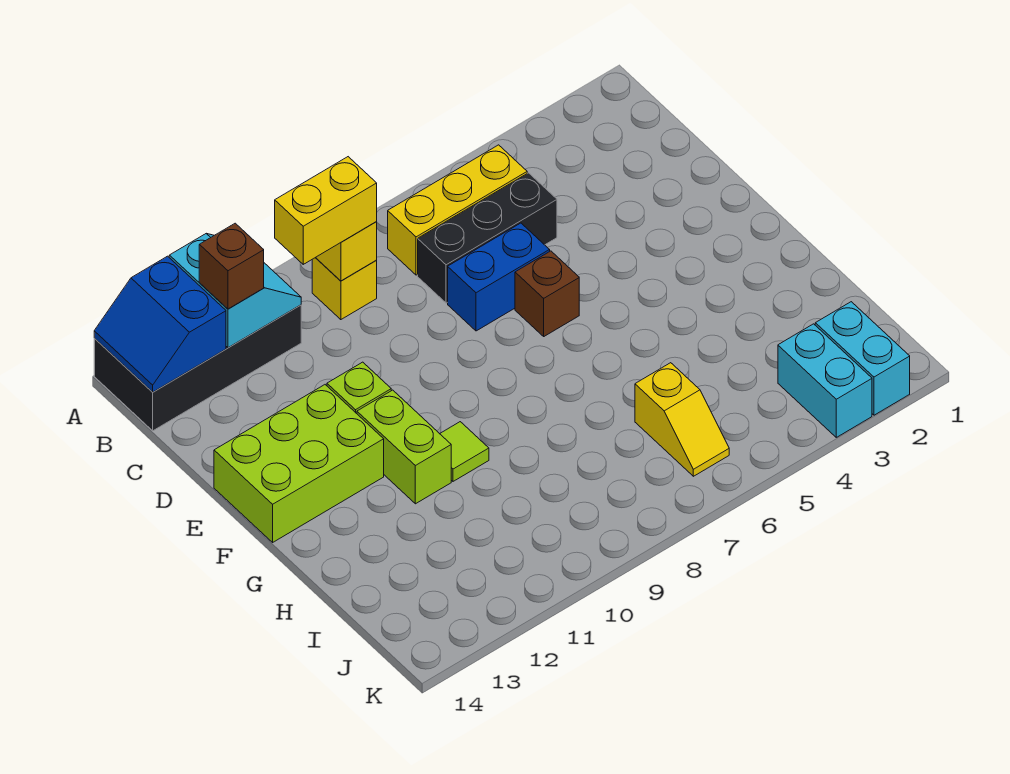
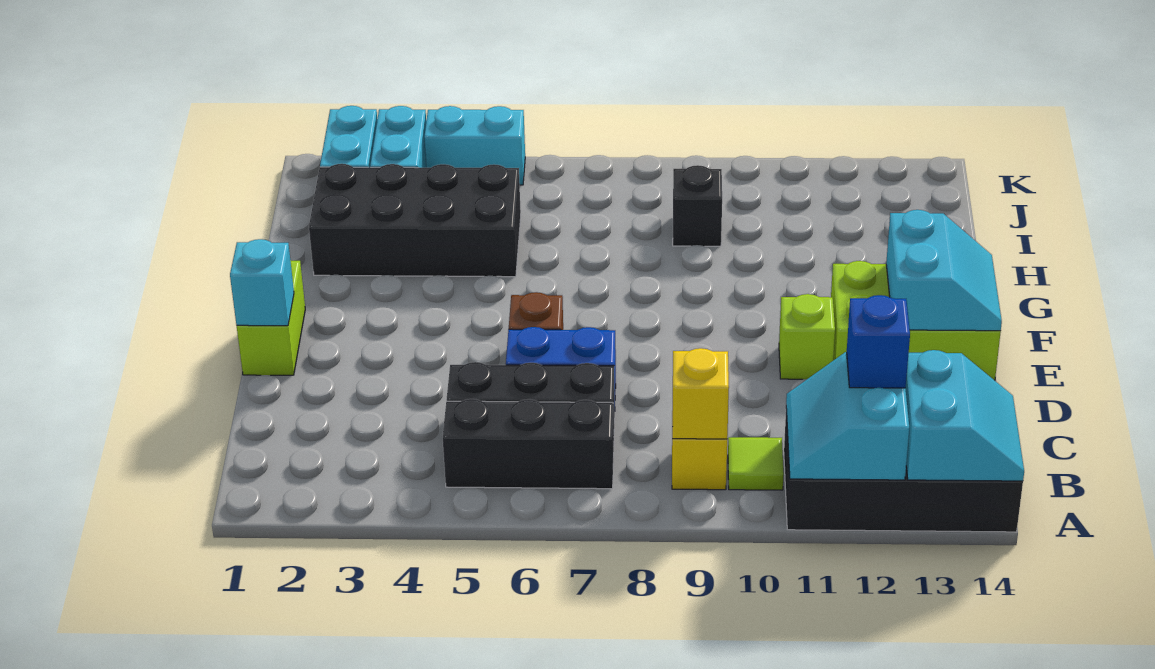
blue 2x2 slope [94,256,226,392] -> cyan 2x2 slope [905,350,1024,481]
yellow 1x3 brick [388,145,527,275] -> black 1x3 brick [443,399,614,489]
yellow 1x2 brick [275,157,377,264] -> none
brown 1x1 brick [199,223,264,309] -> blue 1x1 brick [847,295,910,388]
none -> cyan 1x1 brick [230,239,294,326]
none -> cyan 2x2 slope [886,210,1002,331]
lime 1x2 brick [357,390,451,504] -> lime 1x2 brick moved to [237,260,305,375]
lime 1x1 tile [440,422,489,481] -> lime 1x1 tile moved to [728,437,784,490]
none -> black 2x4 brick [309,164,521,277]
yellow 1x2 slope [635,363,729,476] -> none
none -> black 1x1 brick [673,165,722,246]
none -> cyan 1x2 brick [424,106,525,185]

